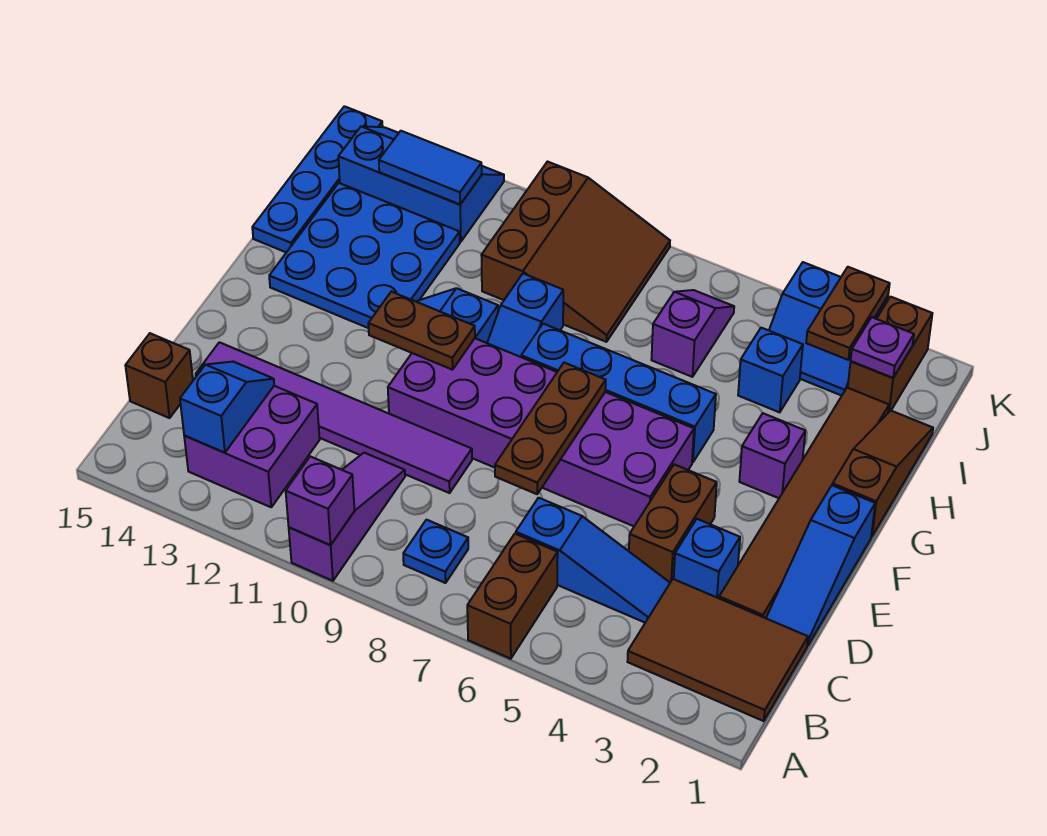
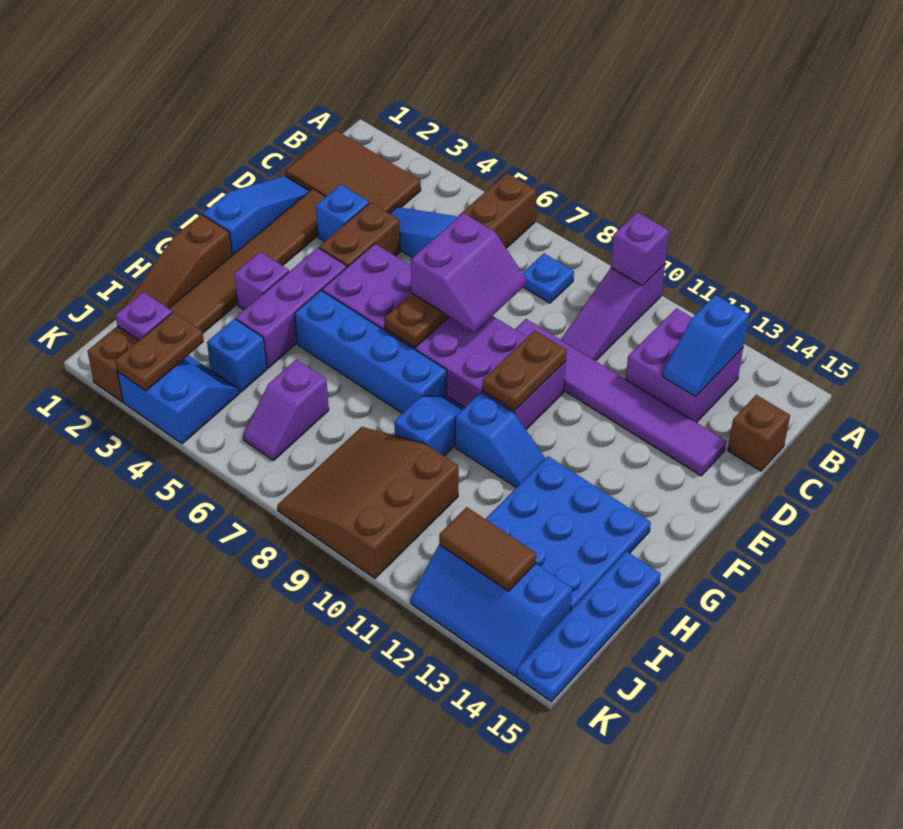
none -> purple 2x2 slope [411,213,526,332]
none -> purple 1x3 brick [236,248,347,368]
brown 1x2 plate [368,292,475,370] -> brown 1x2 plate turned to [483,331,567,411]
blue 1x2 tile [379,131,482,204] -> brown 1x2 tile [439,507,536,591]

